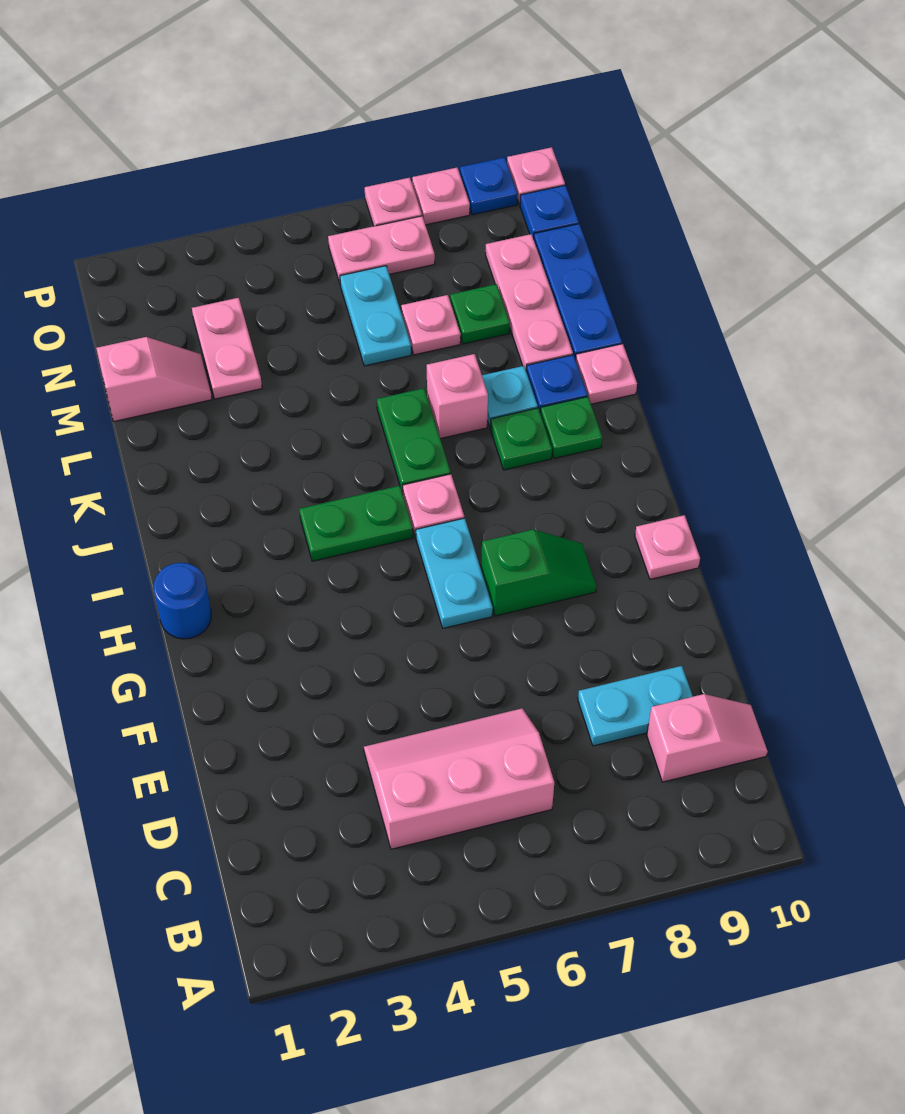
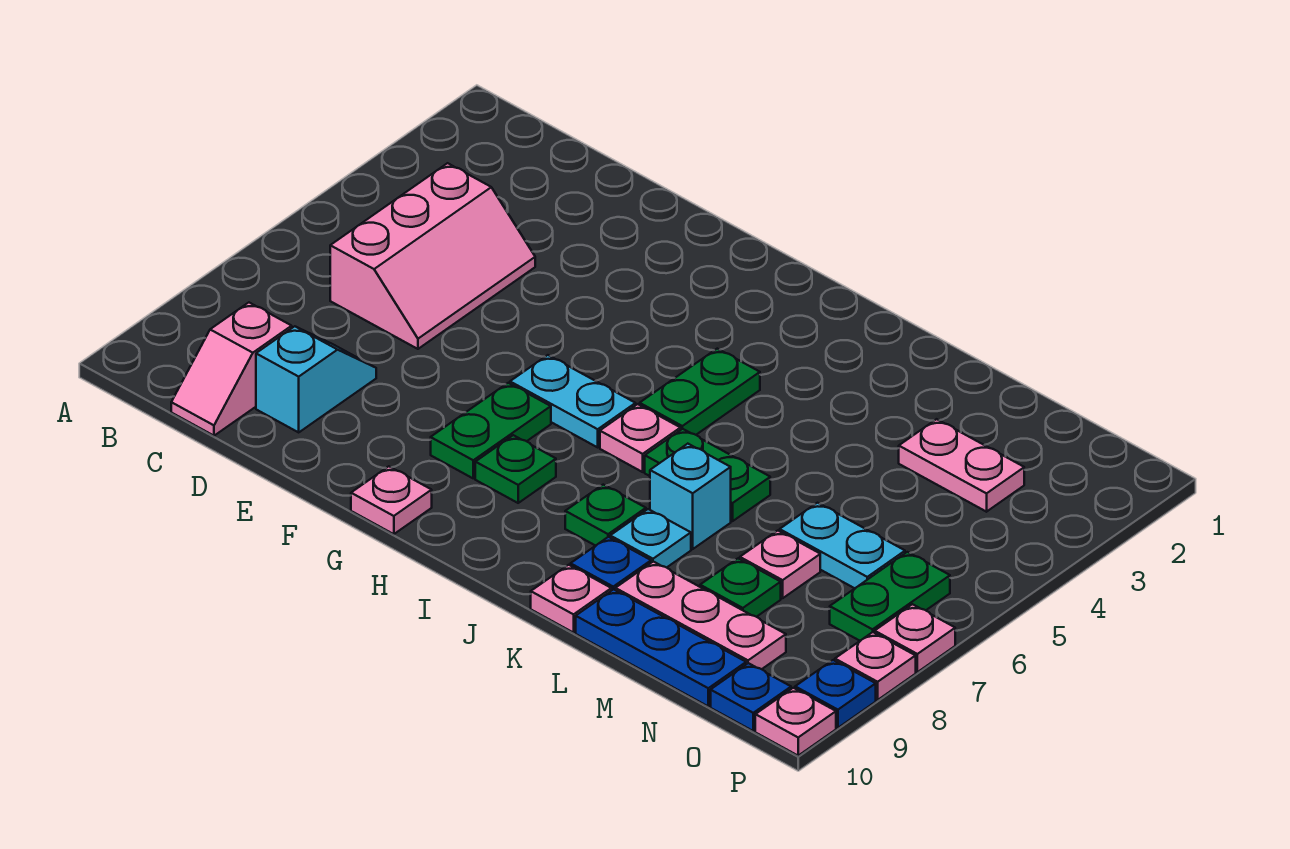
cyan 1x2 plate [578,666,693,746] -> cyan 1x2 slope [256,326,376,432]
green 1x2 slope [481,530,596,616] -> green 1x2 plate [431,383,551,478]
blue 1x1 round brick [154,563,211,639] -> none
green 1x1 plate [540,397,602,459] -> green 1x1 plate moved to [475,435,556,503]
pink 1x1 brick [427,354,488,439] -> cyan 1x1 brick [650,444,731,549]
pink 1x2 slope [96,337,212,422] -> none
pink 1x2 plate [328,216,435,283] -> green 1x2 plate [830,552,950,641]

